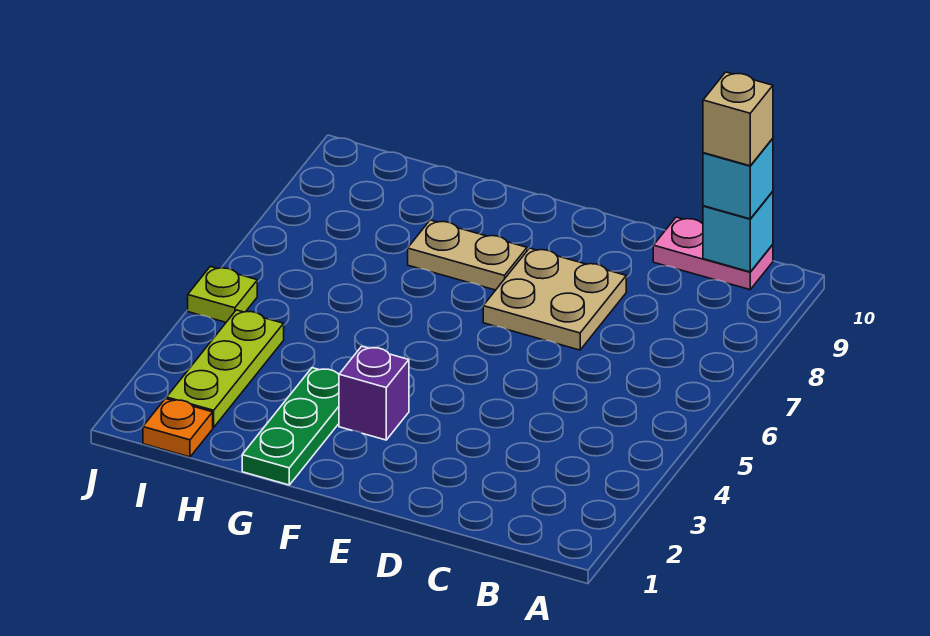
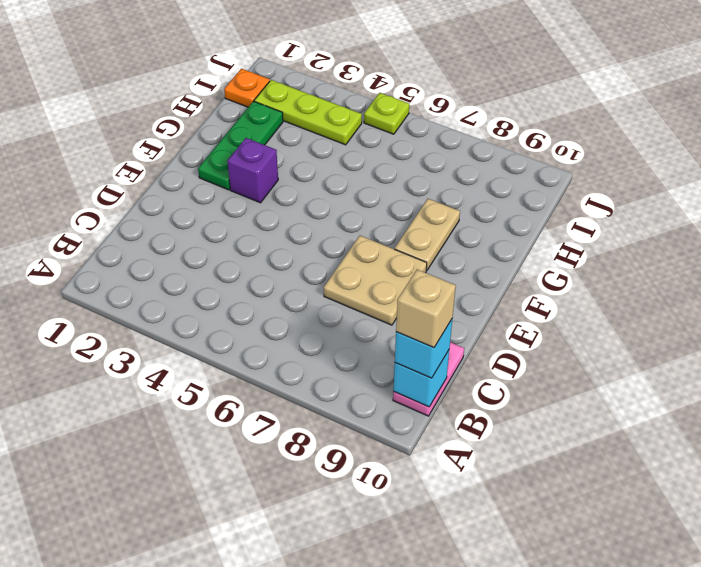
green 1x3 plate [242,368,339,485] -> green 1x3 plate turned to [198,101,283,190]

